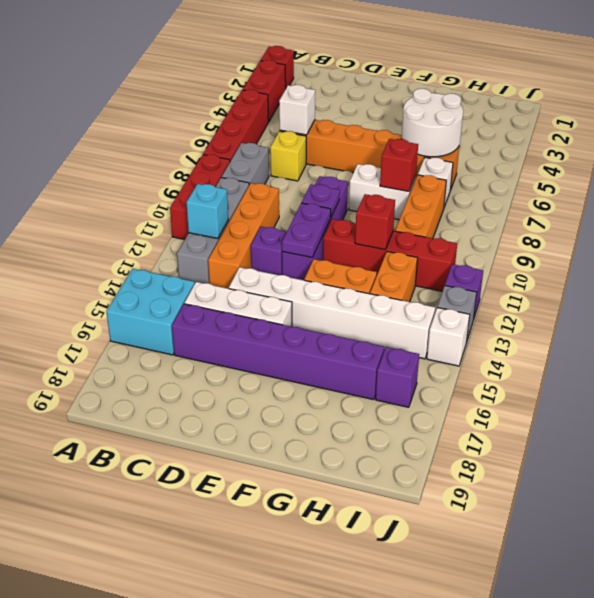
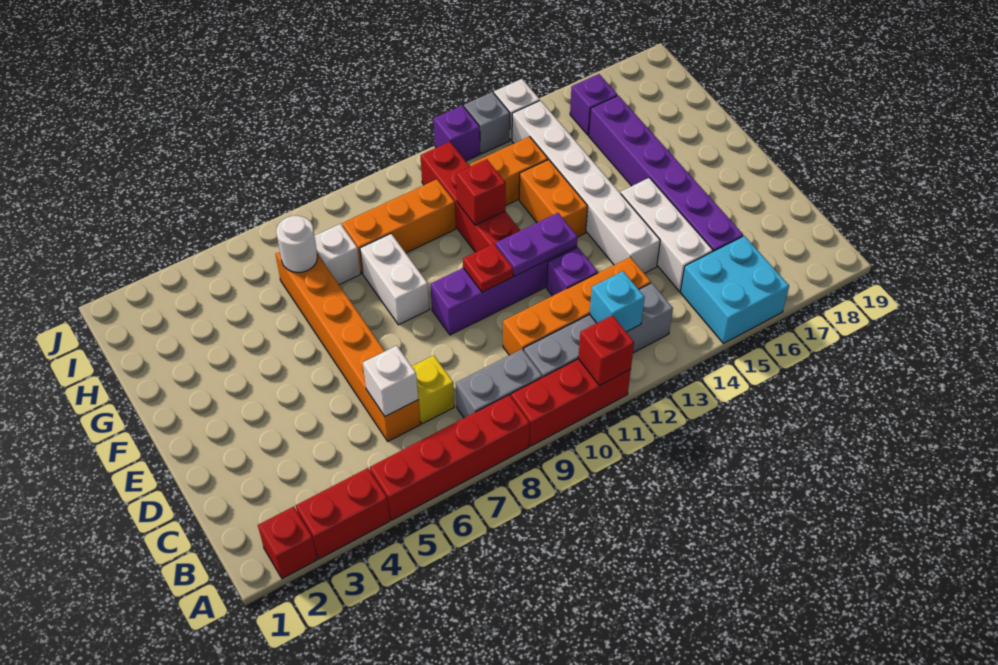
purple 1x1 plate [302,184,340,217] -> red 1x1 plate [463,244,513,292]
white 2x2 round brick [402,89,463,157] -> white 1x1 round brick [276,216,317,272]
red 1x1 brick [380,139,418,191] -> red 1x1 brick moved to [578,315,634,386]

